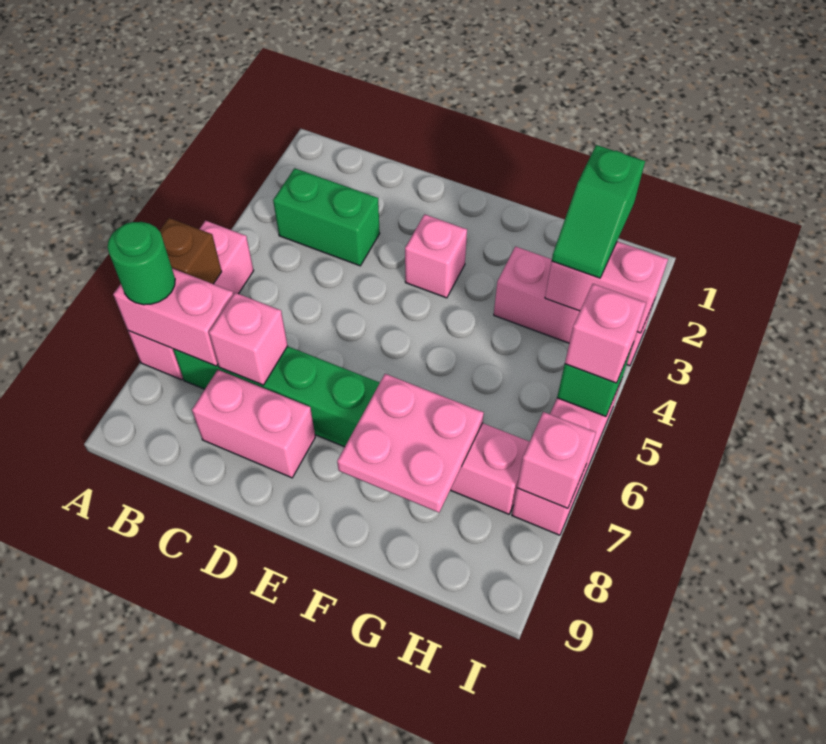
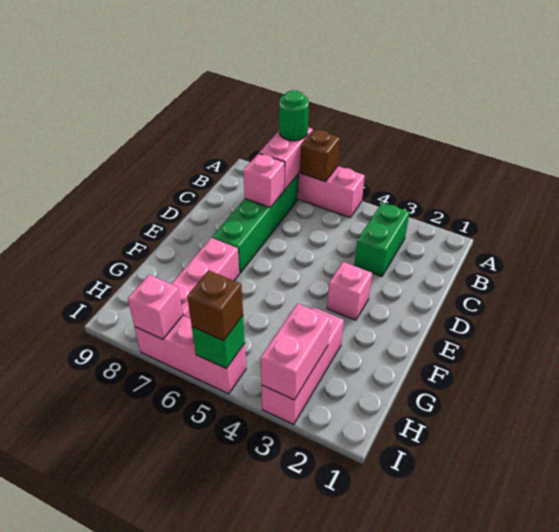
pink 1x2 brick [192,370,315,478] -> none
pink 2x2 plate [337,374,484,513] -> none
green 1x2 slope [552,145,645,278] -> none
pink 1x1 brick [565,284,646,383] -> brown 1x1 brick [187,270,243,341]

